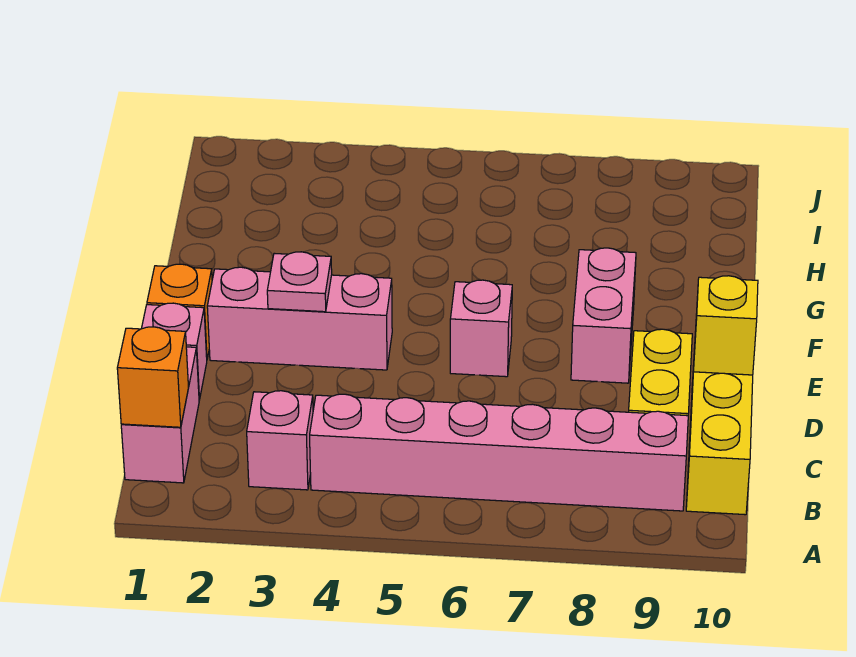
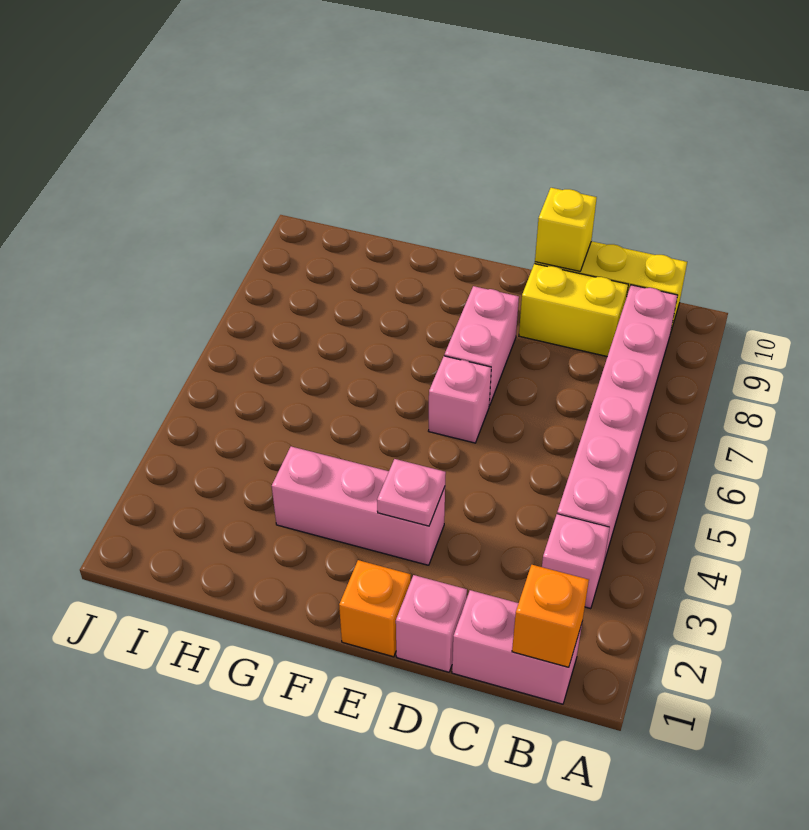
pink 1x3 brick [207,267,392,370] -> pink 1x3 brick turned to [272,446,445,565]
pink 1x2 brick [571,248,636,383] -> pink 1x2 brick turned to [444,286,519,405]

